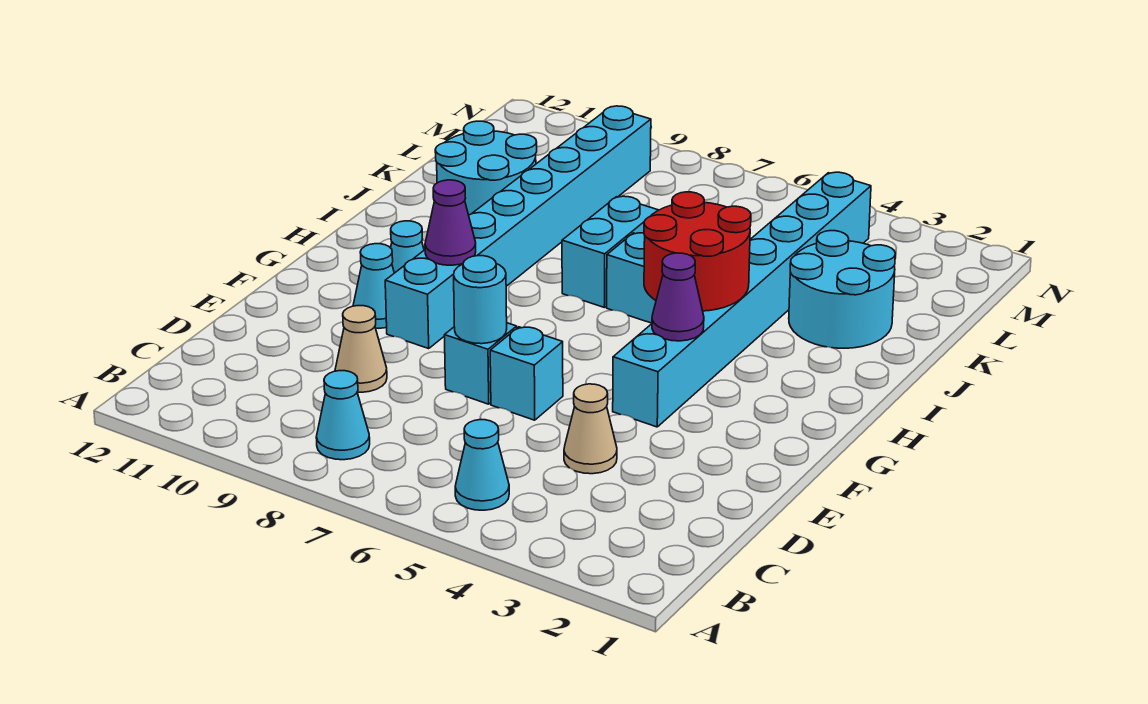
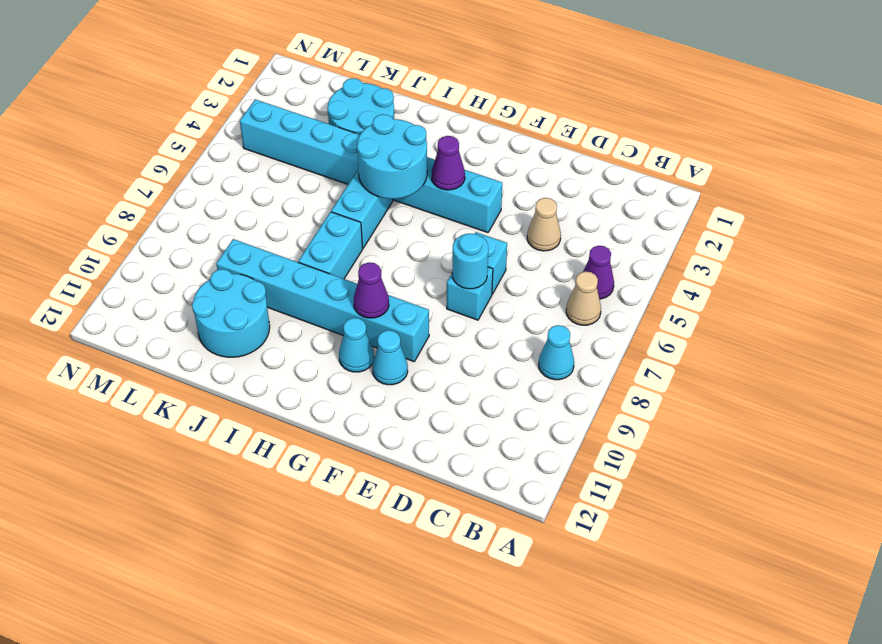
cyan 1x1 cone [455,420,509,510] -> purple 1x1 cone [583,246,614,299]
tan 1x1 cone [335,306,387,392] -> tan 1x1 cone moved to [566,271,601,325]
cyan 1x8 brick [385,106,651,349] -> cyan 1x6 brick [216,239,429,362]
red 2x2 round brick [644,192,751,311] -> cyan 2x2 round brick [357,114,427,199]
cyan 1x2 brick [562,196,658,307] -> cyan 1x2 brick turned to [298,212,363,279]

